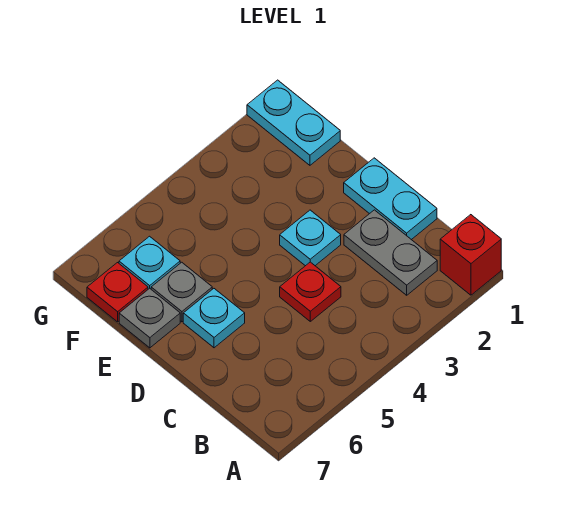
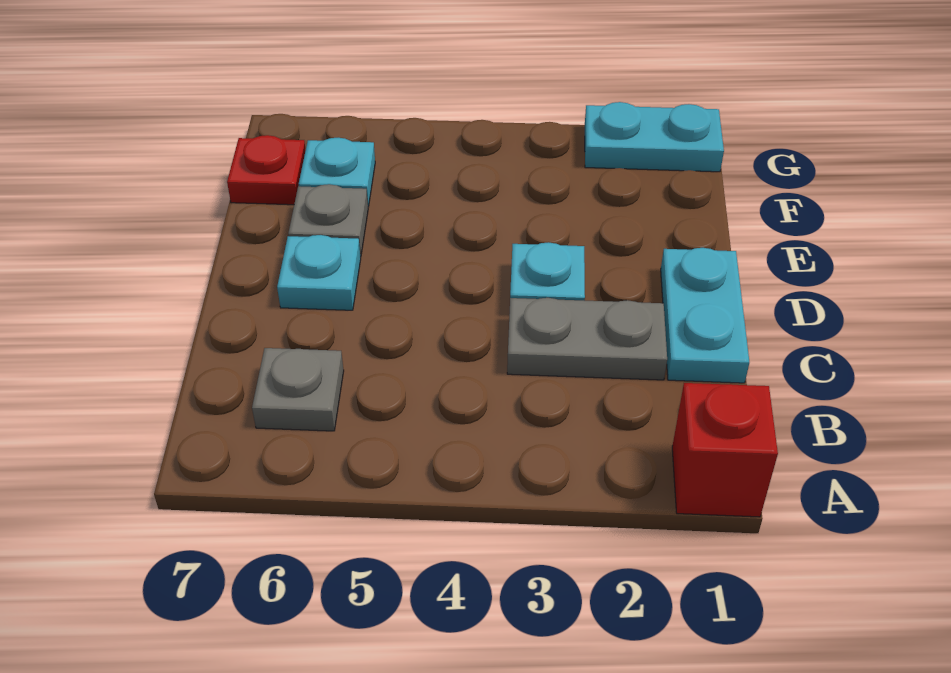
grey 1x2 plate [344,210,437,295] -> grey 1x2 plate turned to [507,298,667,380]
red 1x1 plate [280,262,341,321] -> none
grey 1x1 plate [119,288,180,348] -> grey 1x1 plate moved to [252,348,344,431]
cyan 1x2 plate [247,80,340,165] -> cyan 1x2 plate turned to [585,102,724,172]

